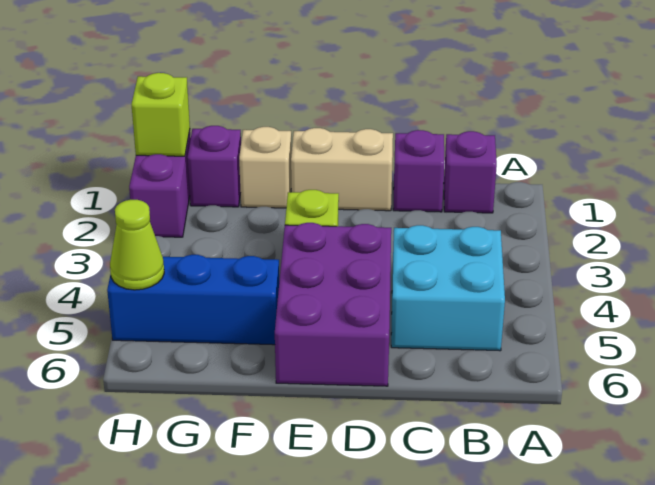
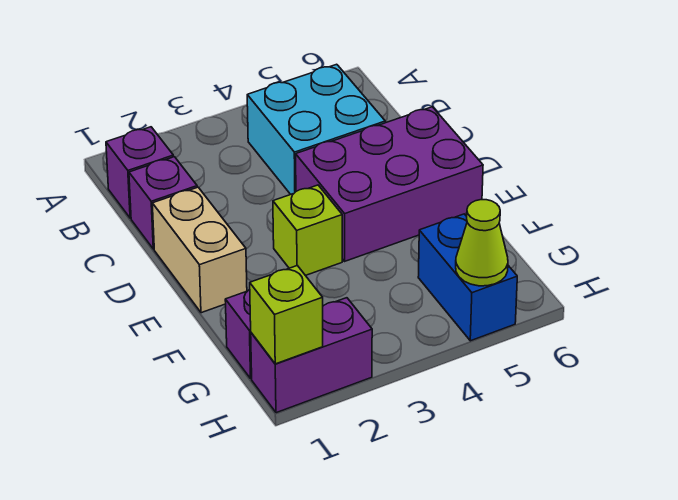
tan 1x1 brick [239,127,292,208] -> none
blue 1x3 brick [107,255,279,345] -> blue 1x2 brick [418,214,517,341]

